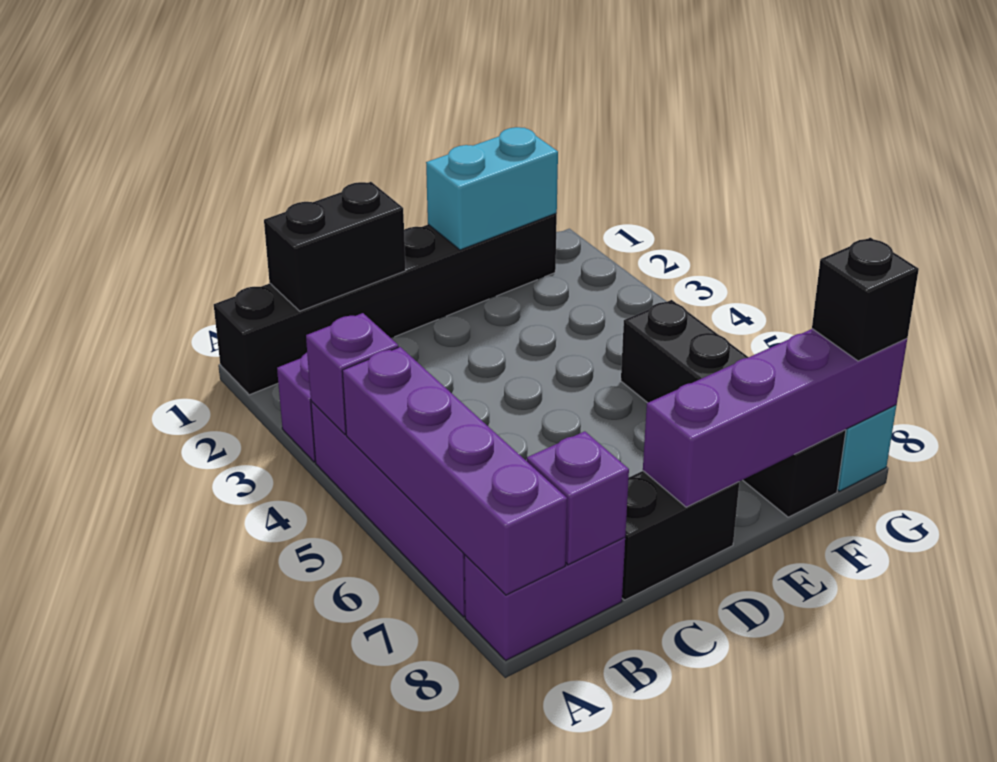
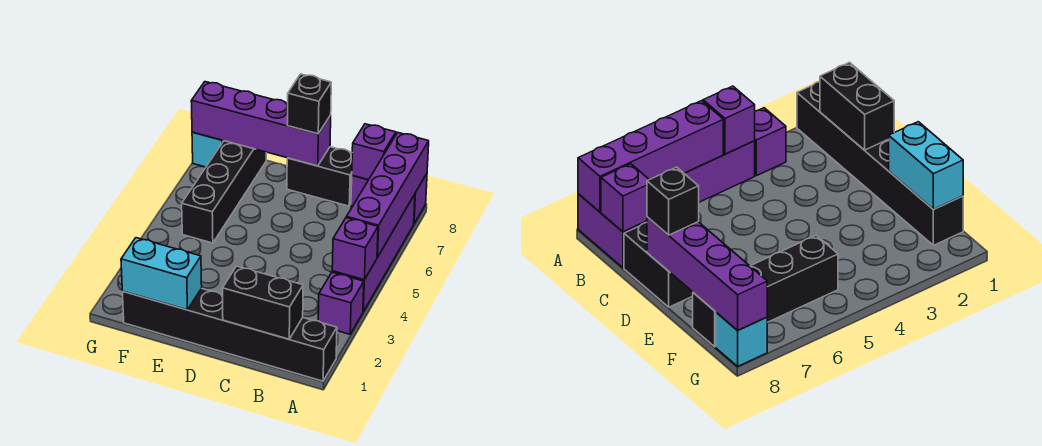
black 1x1 brick [812,238,919,361] -> black 1x1 brick moved to [287,74,331,134]

